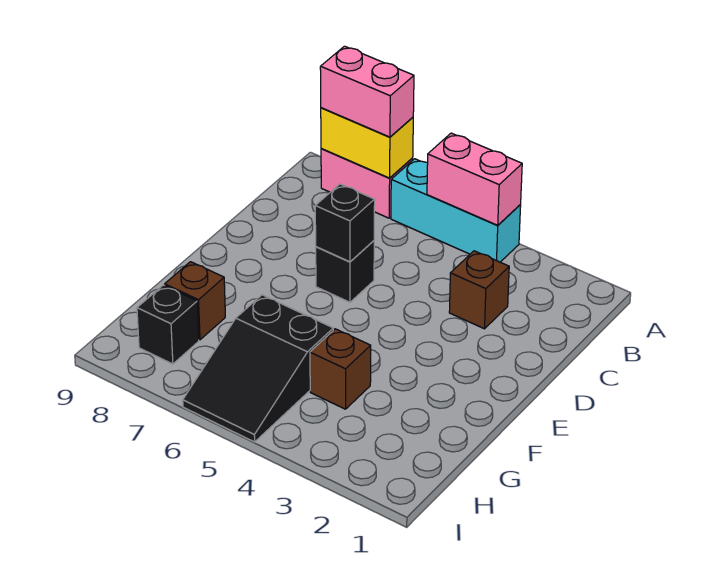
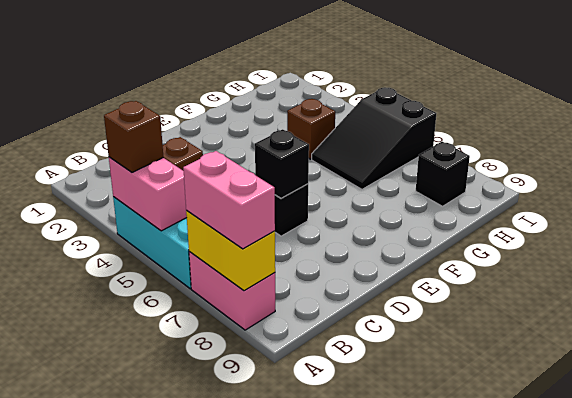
black 2x3 slope [183,295,333,442] -> black 2x3 slope turned to [312,88,436,189]
brown 1x1 brick [165,262,225,340] -> brown 1x1 brick moved to [104,101,163,172]

